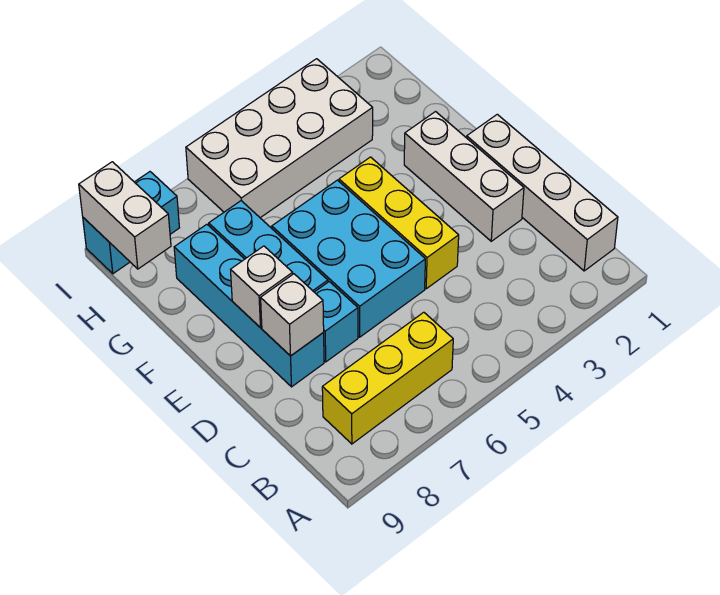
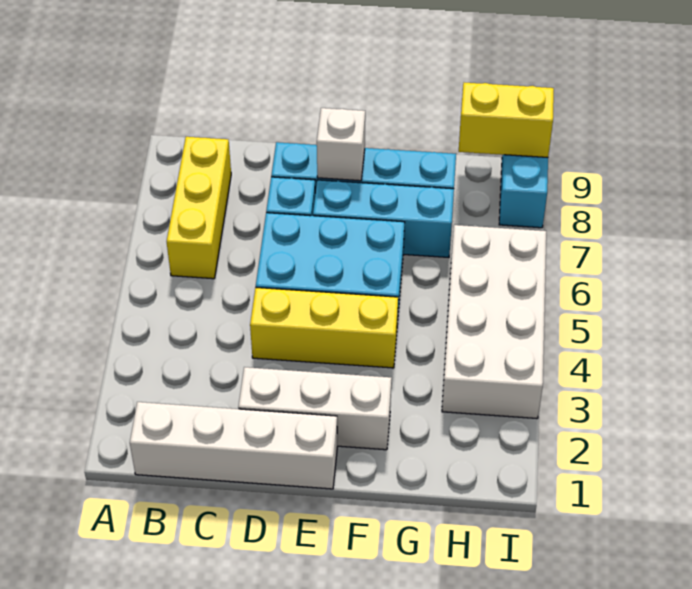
white 1x1 brick [261,274,324,356] -> none
white 1x2 brick [79,162,171,269] -> yellow 1x2 brick [459,82,554,157]

